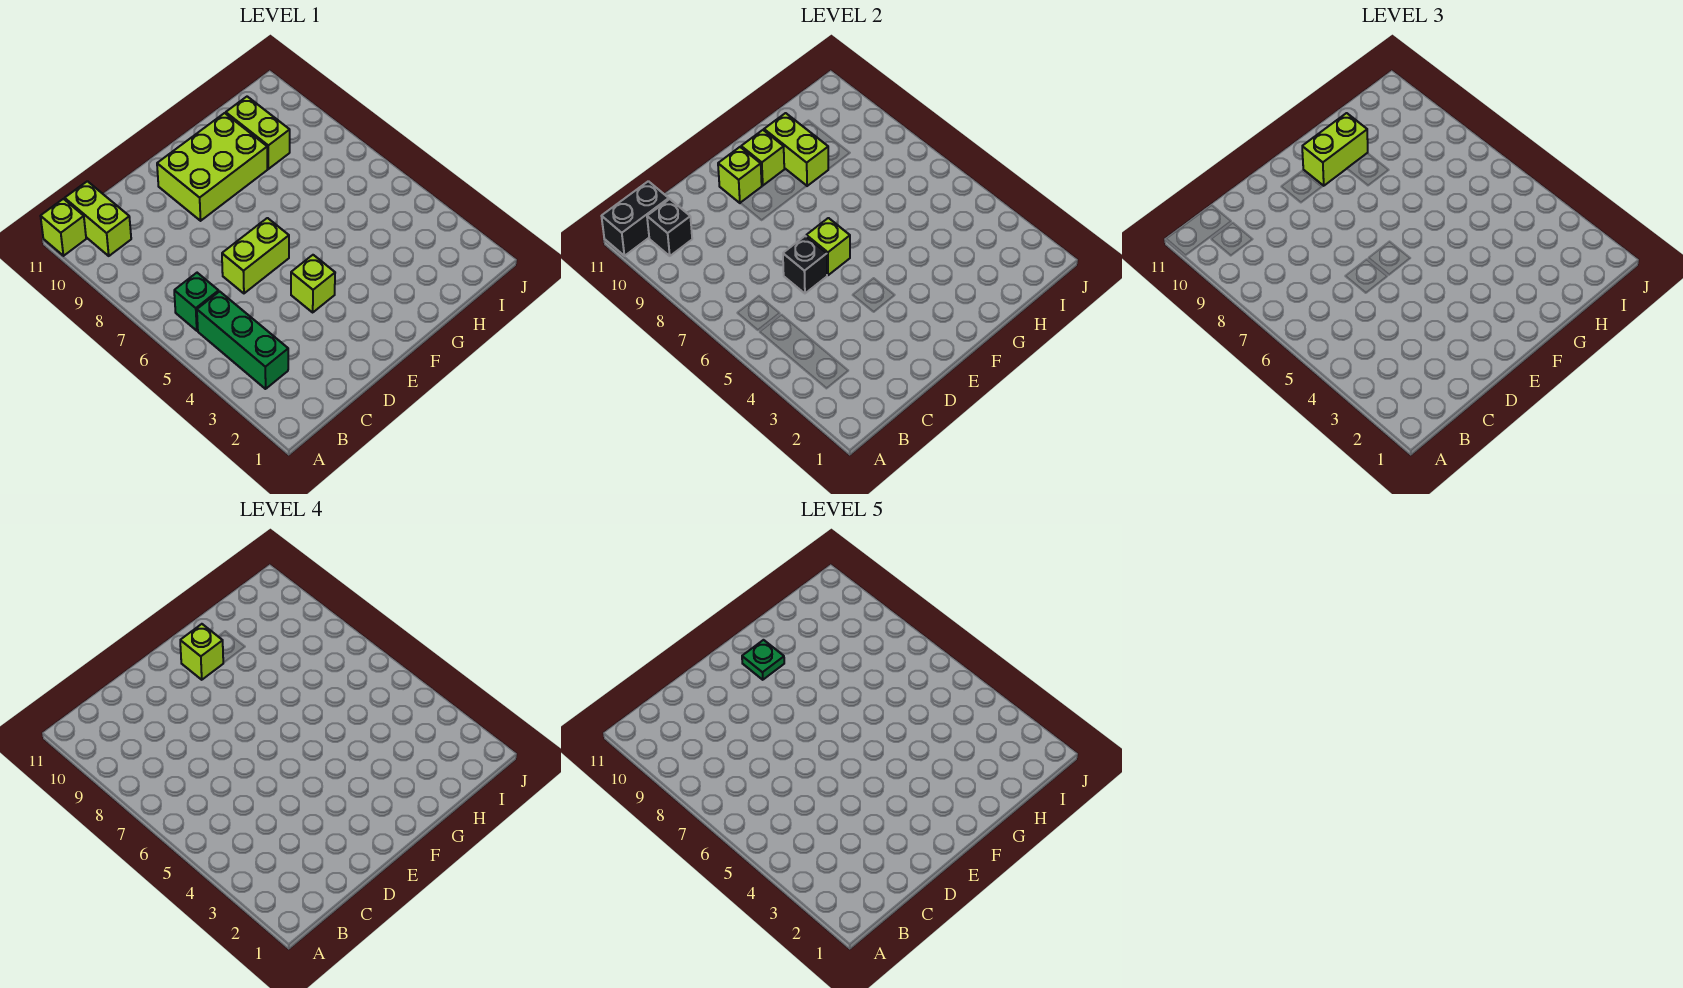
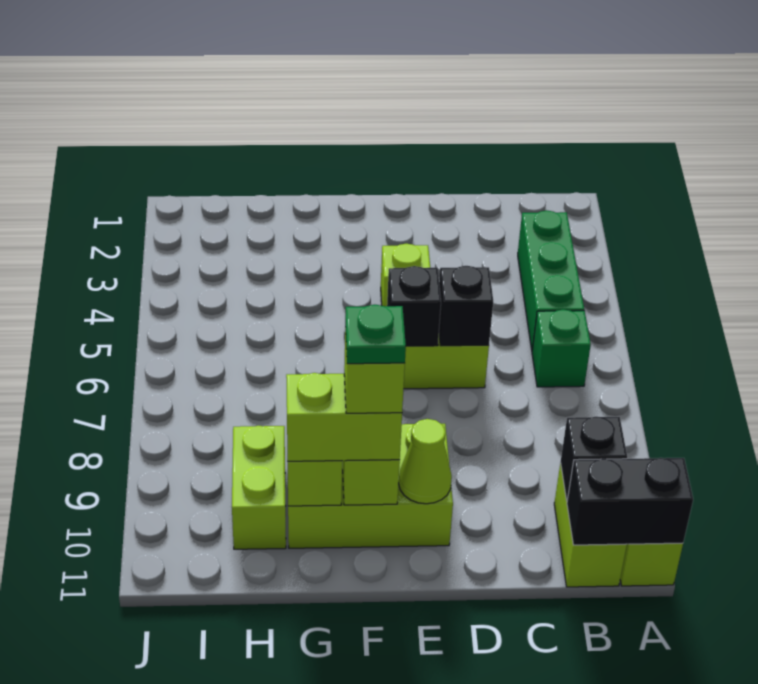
lime 1x1 brick [806,218,850,275] -> black 1x1 brick [387,266,441,346]
lime 1x1 brick [718,147,762,203] -> lime 1x1 cone [399,419,452,504]

